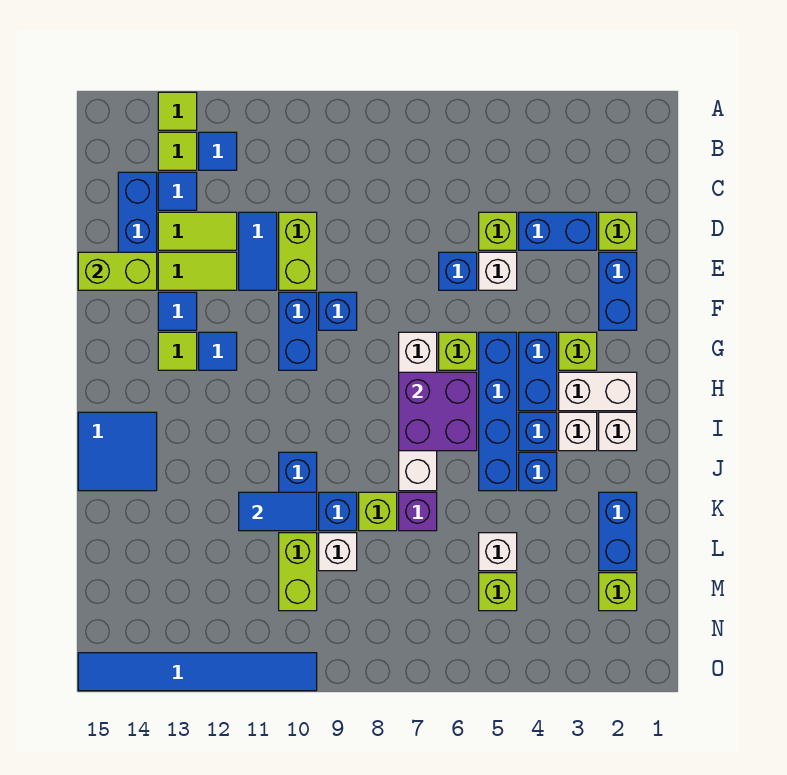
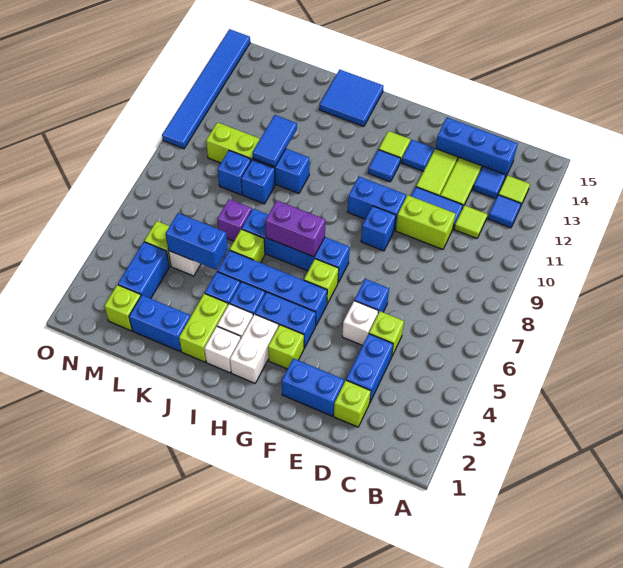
lime 1x1 tile [158,92,197,130] -> lime 1x1 tile moved to [454,205,487,238]
lime 1x2 brick [78,252,157,290] -> lime 1x2 brick moved to [179,293,228,362]
white 1x4 brick [399,332,437,491] -> blue 1x4 brick [242,209,350,282]
purple 2x2 brick [399,372,477,451] -> purple 1x2 brick [265,201,326,257]
none -> blue 1x2 brick [166,213,228,270]
lime 1x1 brick [359,492,397,531] -> lime 1x1 brick moved to [230,229,265,263]
white 1x1 brick [319,533,357,571] -> blue 1x1 brick [218,150,251,195]
none -> blue 1x2 brick [118,242,169,299]

